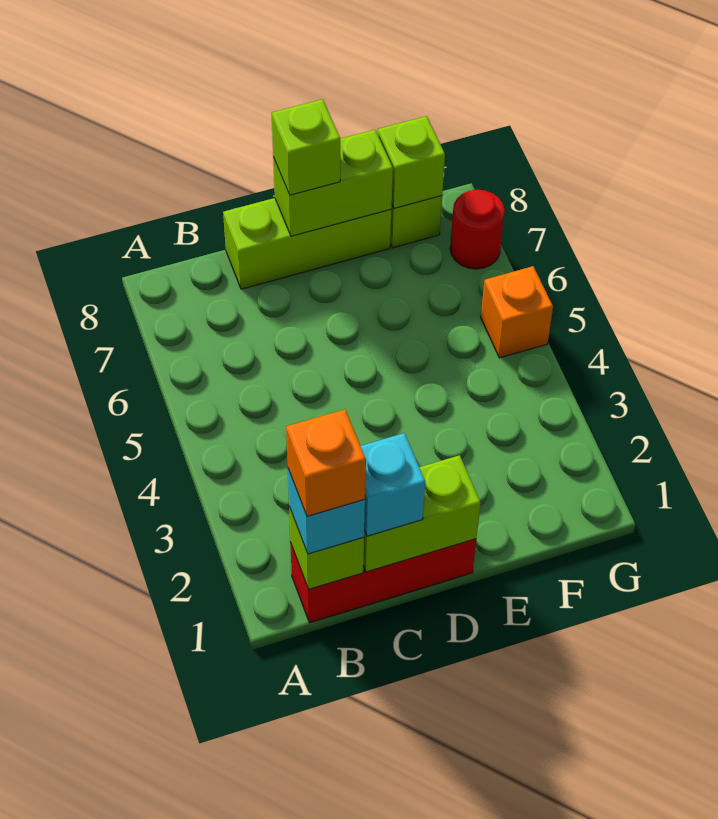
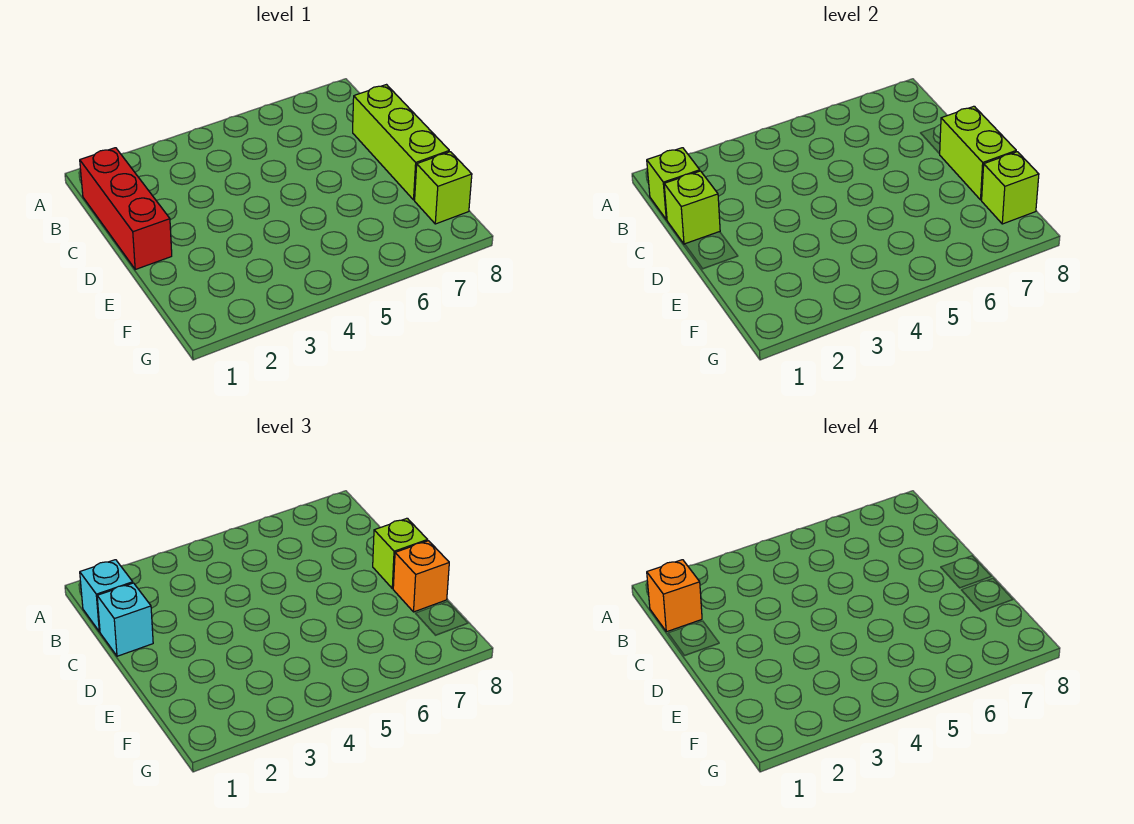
lime 1x2 brick [363,455,481,572] -> lime 1x1 brick [664,171,720,244]
orange 1x1 brick [481,266,553,358] -> orange 1x1 brick moved to [393,541,449,612]
red 1x1 round brick [450,190,505,269] -> none

